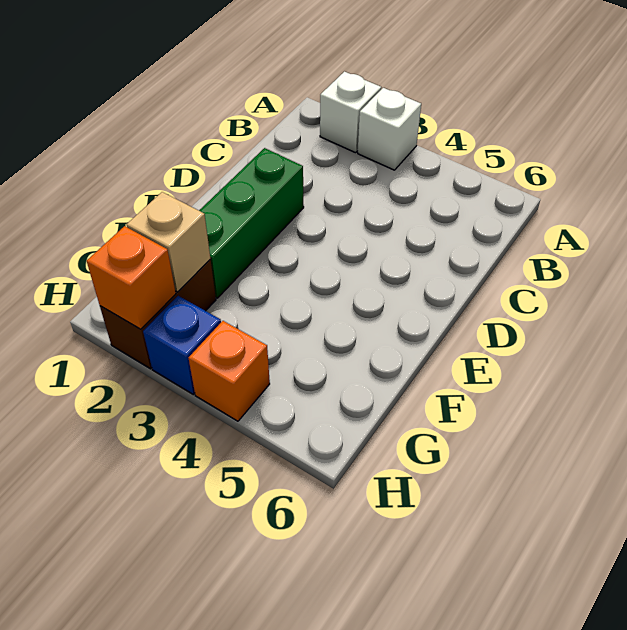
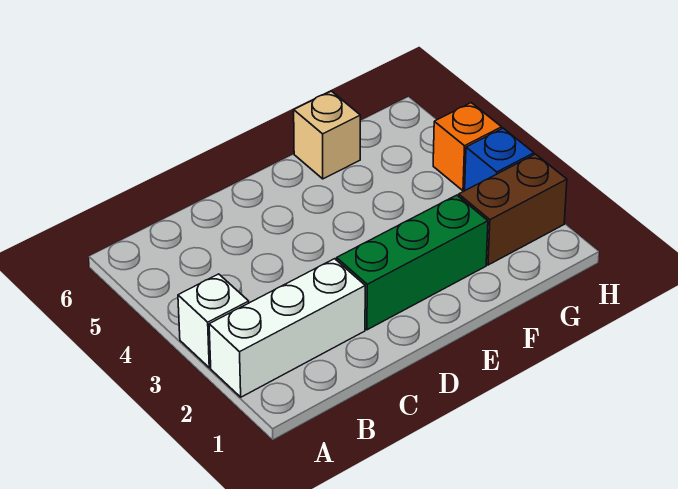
white 1x1 brick [320,72,381,153] -> white 1x3 brick [209,259,365,397]
tan 1x1 brick [127,192,210,292] -> tan 1x1 brick moved to [294,91,360,179]
orange 1x1 brick [87,226,176,329] -> none

